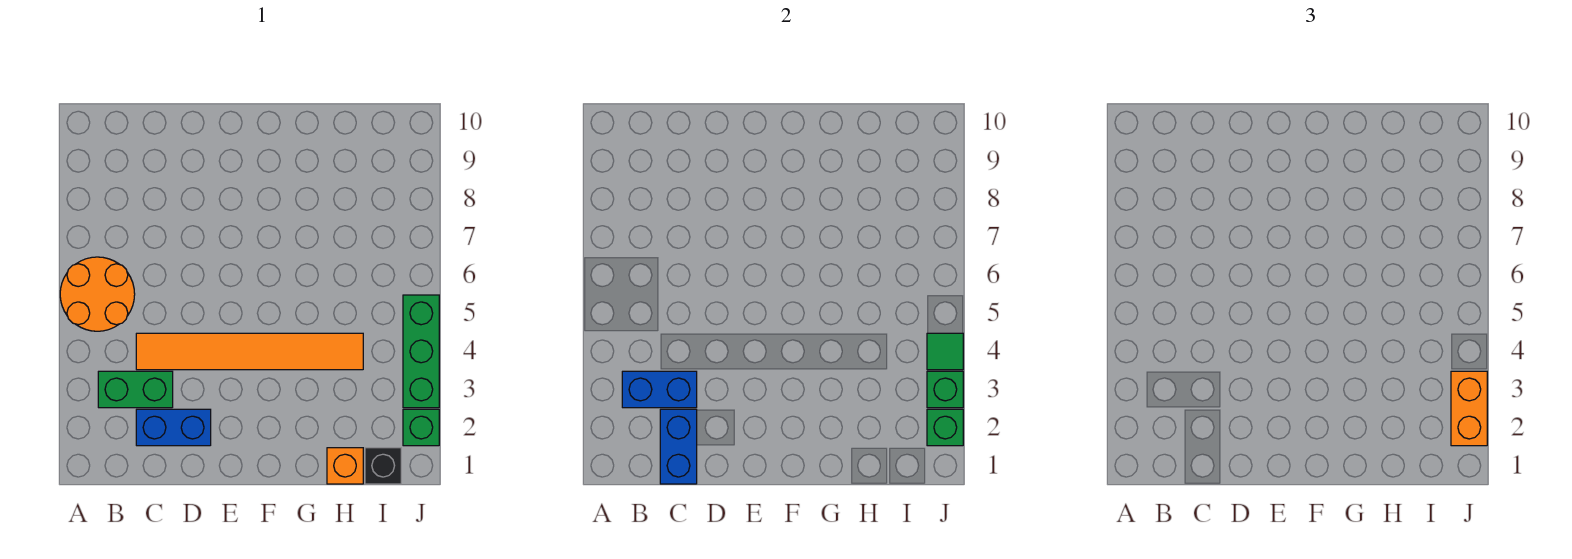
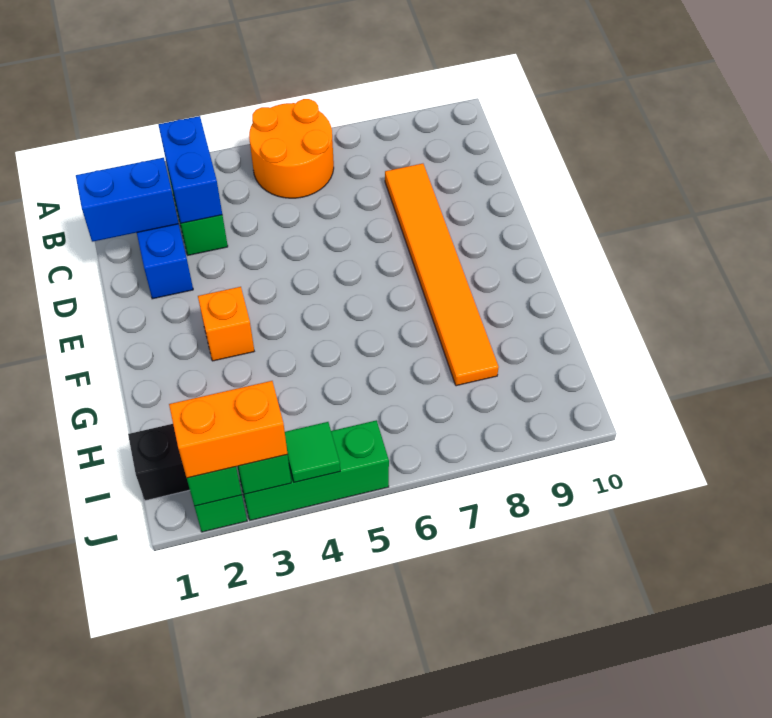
orange 1x6 tile [136,333,363,370] -> orange 1x6 tile moved to [385,164,499,386]
orange 1x1 brick [327,448,363,484] -> orange 1x1 brick moved to [198,287,254,361]

